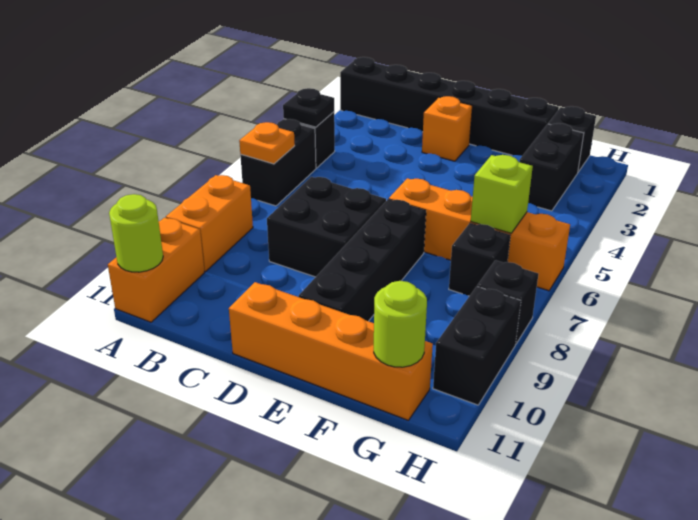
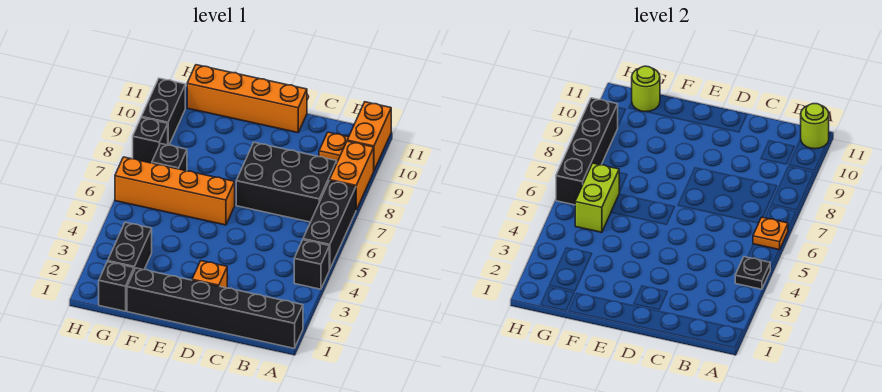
black 1x2 brick [240,119,316,206] -> black 1x3 brick [303,181,356,270]
none -> orange 1x1 plate [319,132,348,162]
black 2x2 brick [267,177,386,277] -> black 2x3 brick [236,143,337,222]
black 1x4 brick [299,199,426,321] -> black 1x4 brick moved to [556,98,618,205]
lime 1x1 brick [471,155,533,233] -> lime 1x2 brick [575,163,619,232]

